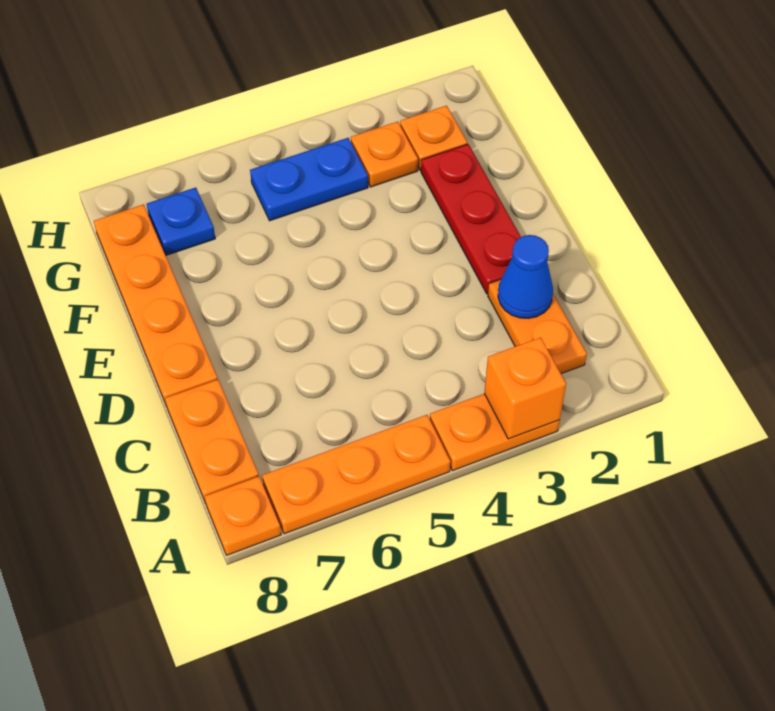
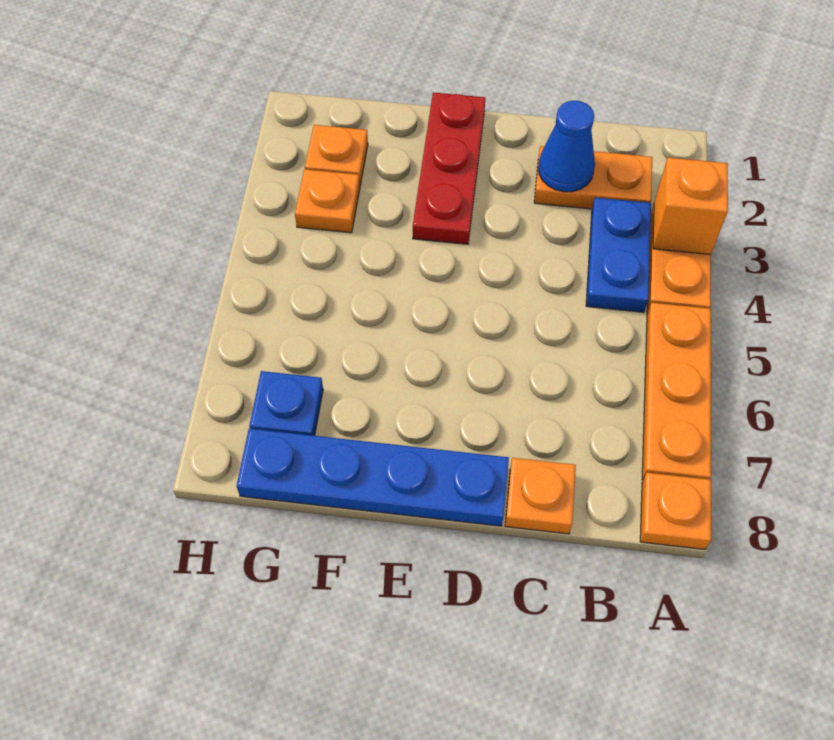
orange 1x2 plate [165,380,259,503] -> orange 1x1 plate [505,458,576,534]
red 1x3 plate [421,144,521,294] -> red 1x3 plate turned to [413,93,485,244]
orange 1x4 plate [94,204,218,407] -> blue 1x4 plate [237,429,509,526]
blue 1x2 plate [250,138,368,221] -> blue 1x2 plate moved to [586,198,651,312]

